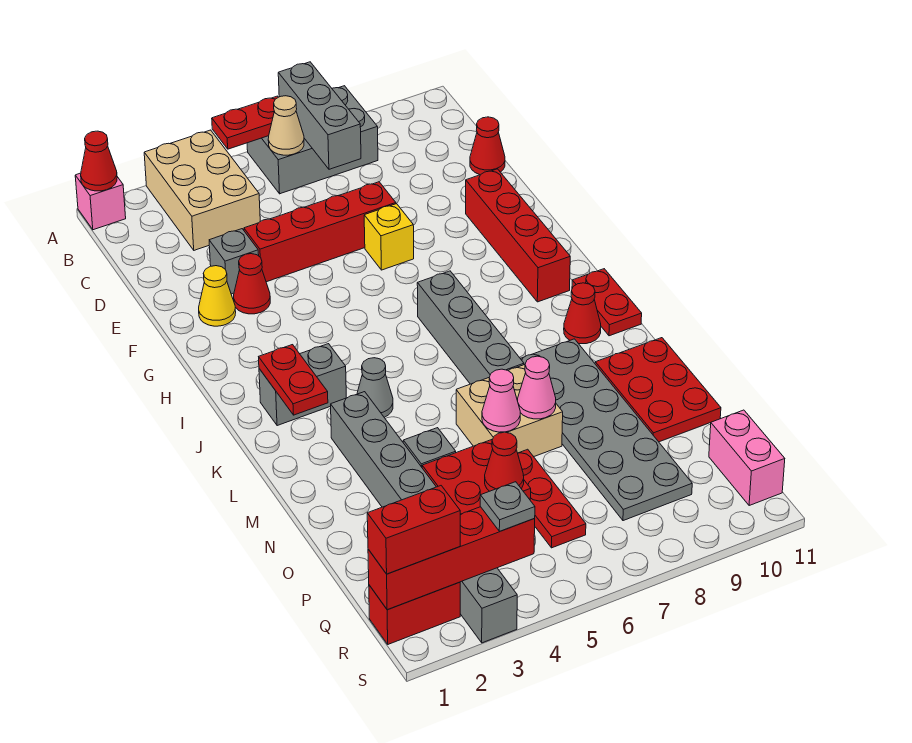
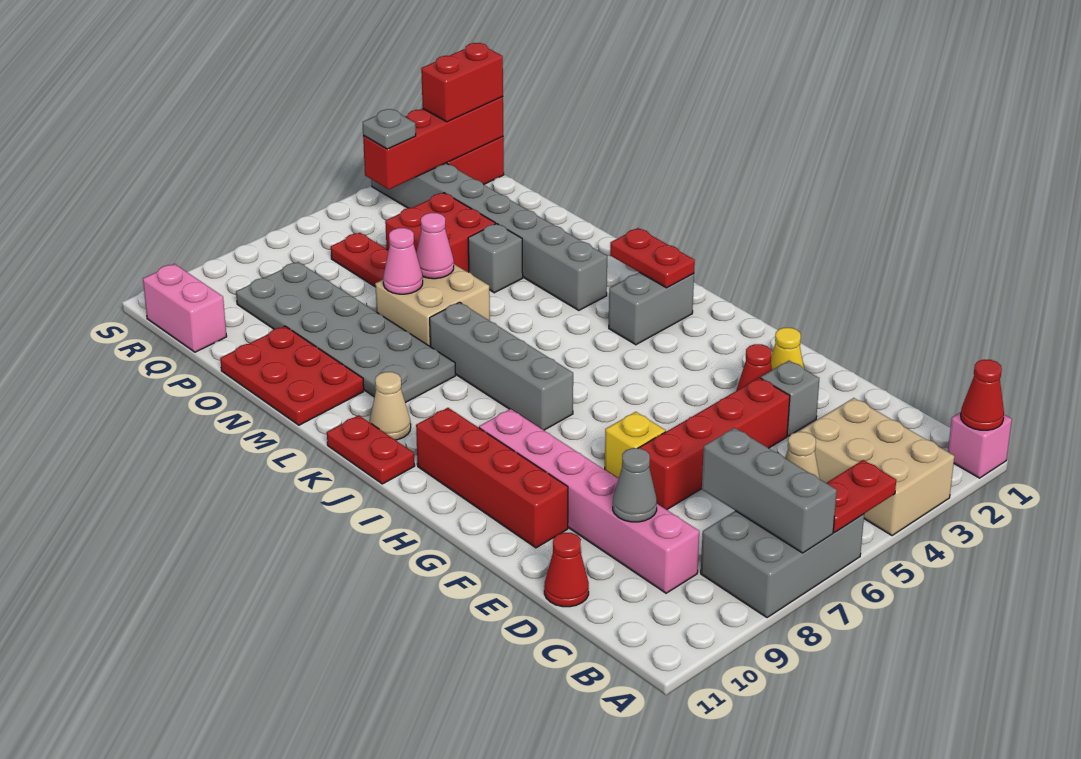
none -> pink 1x6 brick [479,409,699,593]
grey 1x1 cone [357,358,393,417] -> grey 1x1 cone moved to [613,448,657,522]
red 1x1 cone [564,283,601,344] -> tan 1x1 cone [369,372,411,440]
red 1x1 cone [485,432,524,491] -> none

